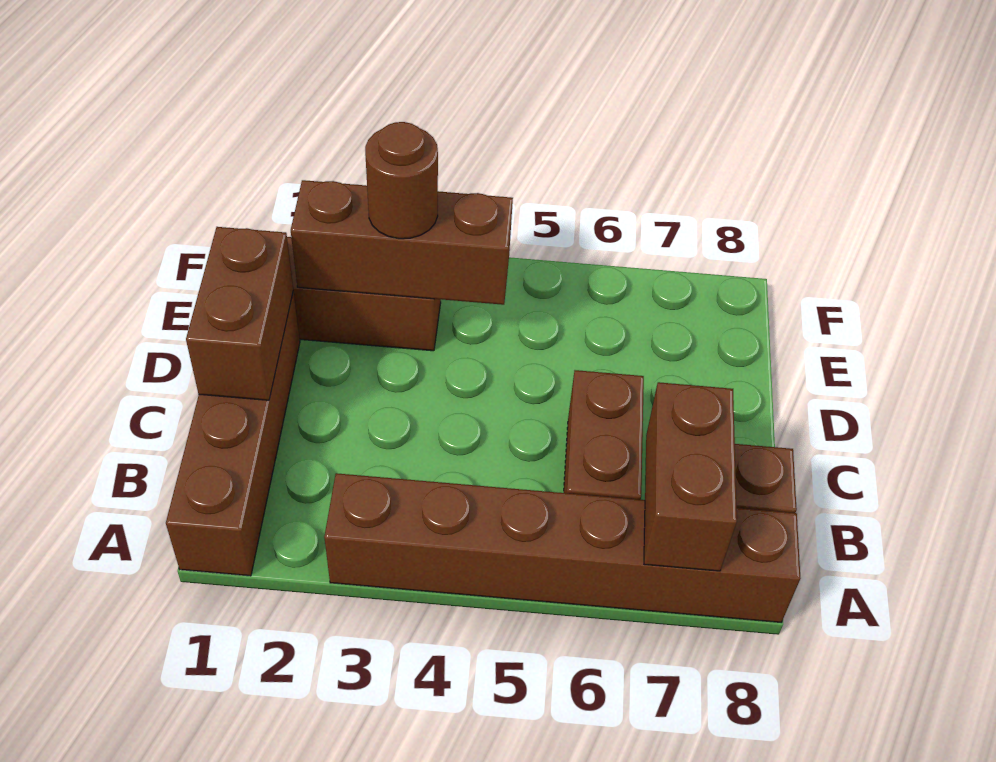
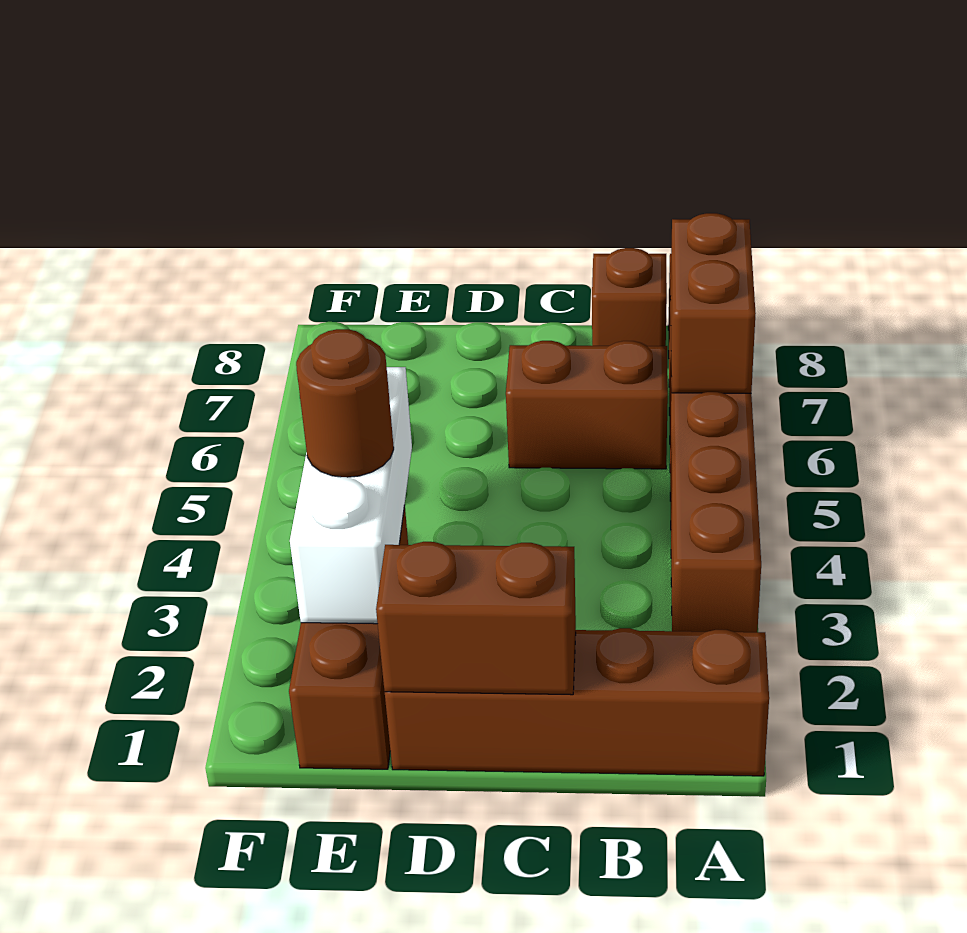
brown 1x2 brick [644,382,737,571] -> brown 1x2 brick turned to [670,213,756,393]
brown 1x3 brick [291,180,513,305] -> white 1x3 brick [290,367,412,624]

